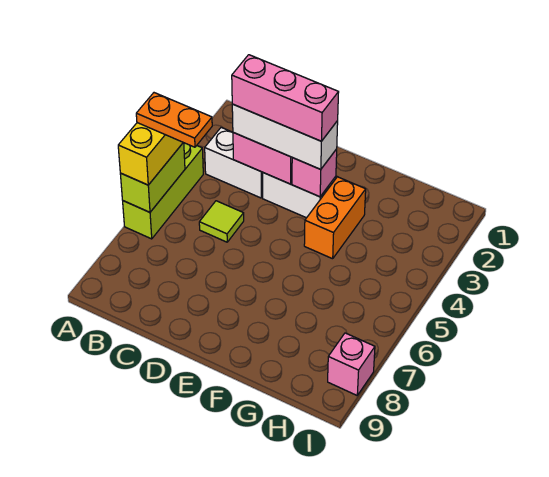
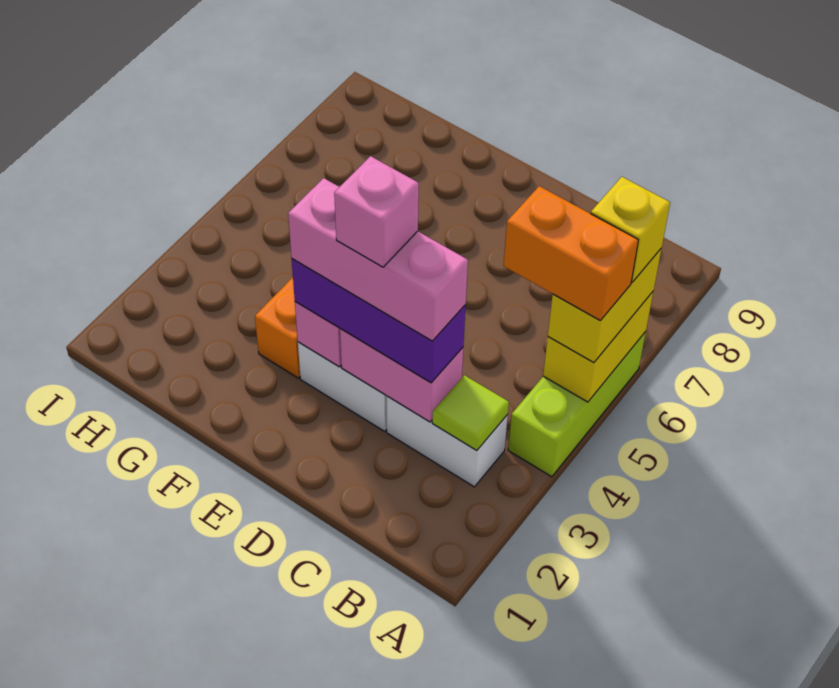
lime 1x2 brick [120,143,185,212] -> yellow 1x2 brick [543,292,653,402]
orange 1x2 plate [136,93,212,147] -> orange 1x2 brick [504,186,638,320]
none -> yellow 1x1 brick [591,177,670,282]
white 1x3 brick [232,104,338,169] -> purple 1x3 brick [292,259,466,383]
lime 1x1 tile [199,201,244,242] -> lime 1x1 tile moved to [432,375,509,450]
pink 1x1 brick [328,333,375,395] -> pink 1x1 brick moved to [334,156,419,267]

